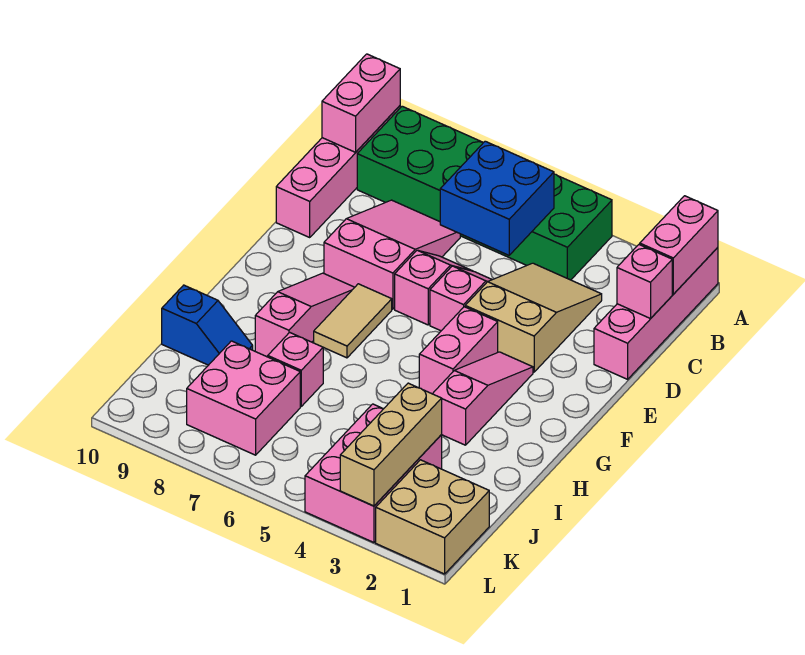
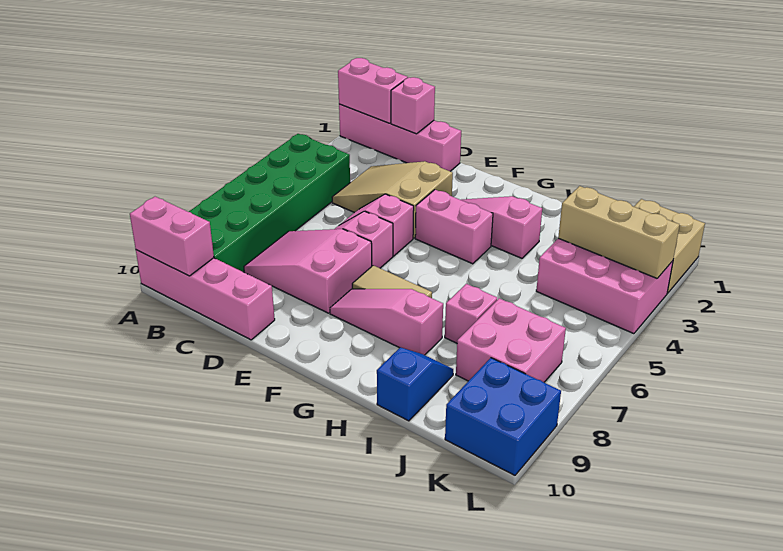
blue 2x2 brick [440,141,554,255] -> blue 2x2 brick moved to [445,358,561,475]

